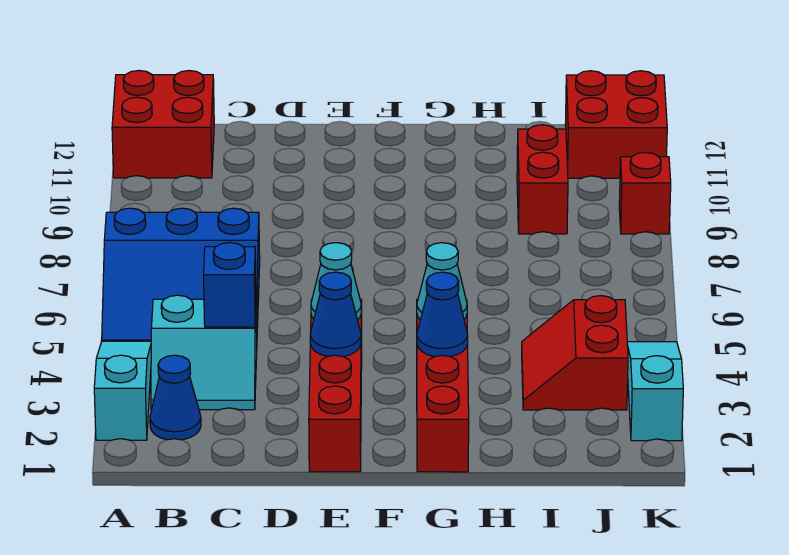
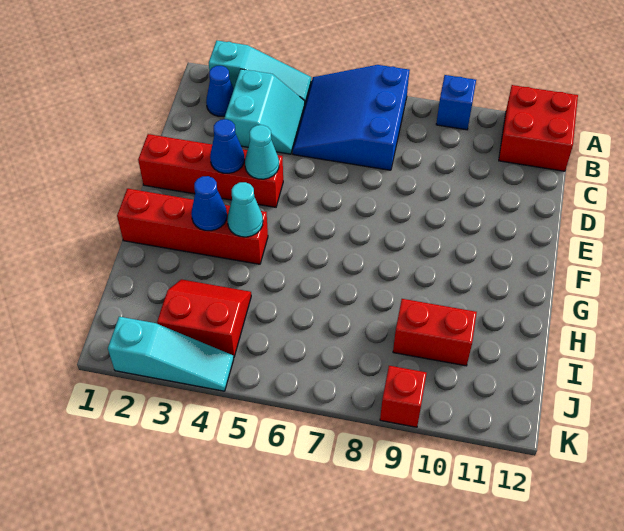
cyan 2x2 slope [151,295,257,410] -> cyan 2x2 slope turned to [225,69,305,154]
blue 1x1 brick [204,242,256,327] -> blue 1x1 brick moved to [436,75,476,130]
red 2x2 brick [565,71,667,178] -> none

